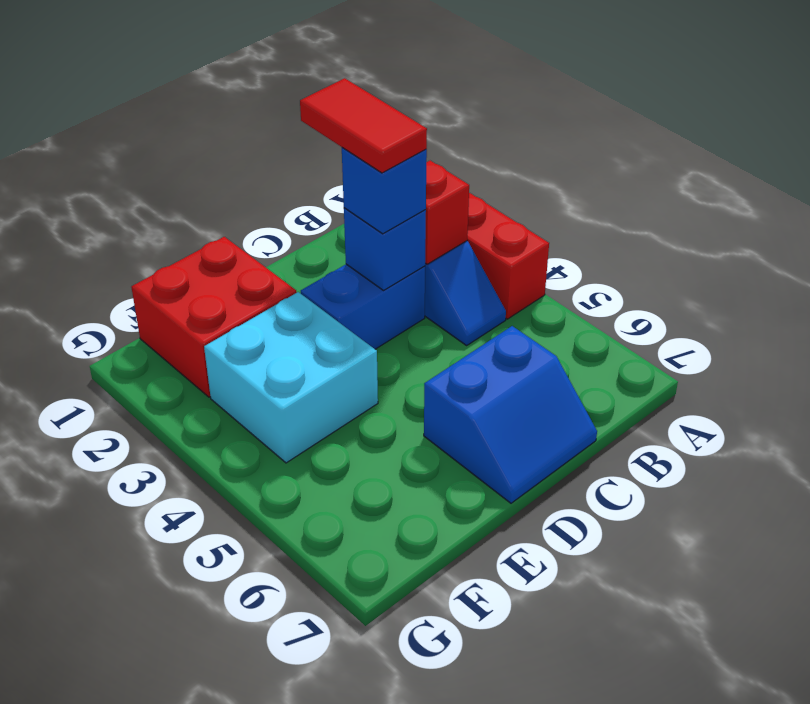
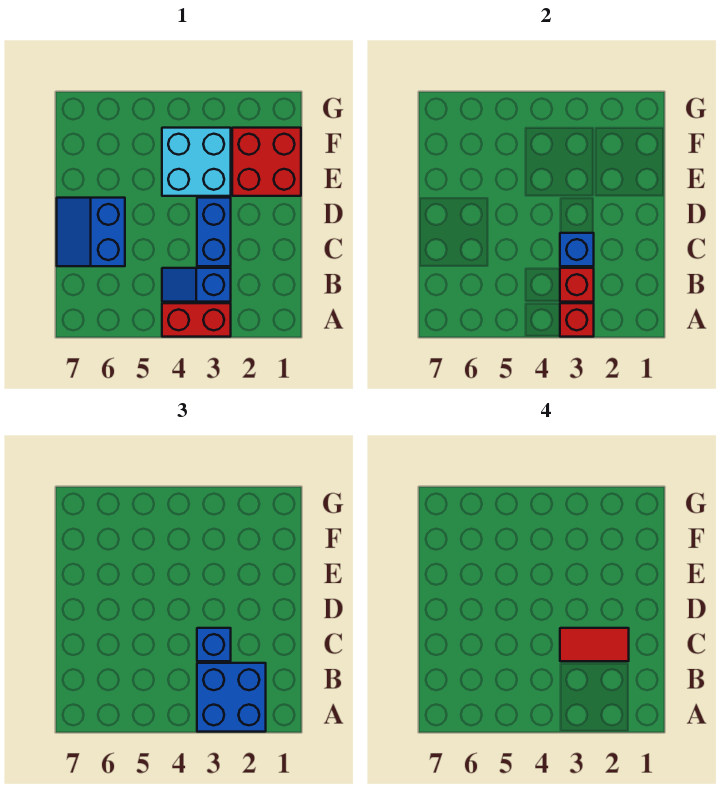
none -> blue 2x2 brick [197,663,266,732]
none -> red 1x1 brick [560,303,594,337]

